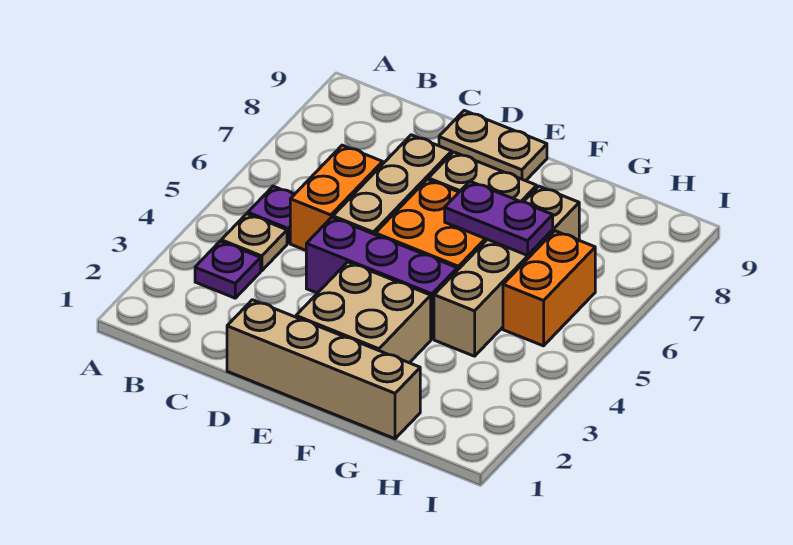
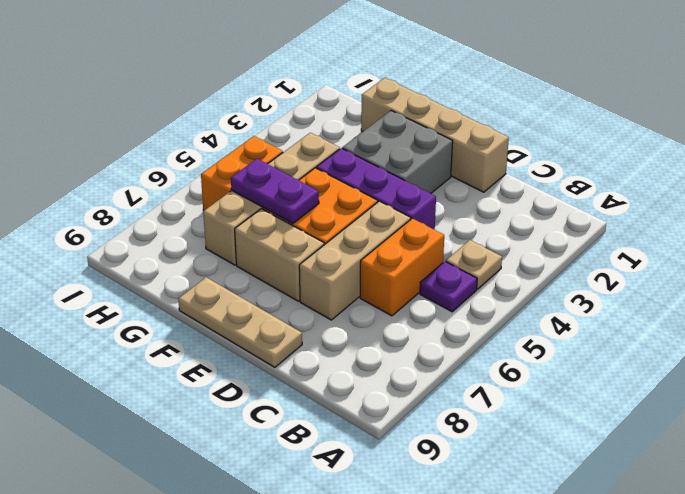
purple 1x1 plate [195,241,261,298] -> none
tan 1x2 plate [439,111,547,181] -> tan 1x3 plate [178,277,302,367]
tan 2x2 brick [296,262,431,363] -> grey 2x2 brick [342,111,453,194]

